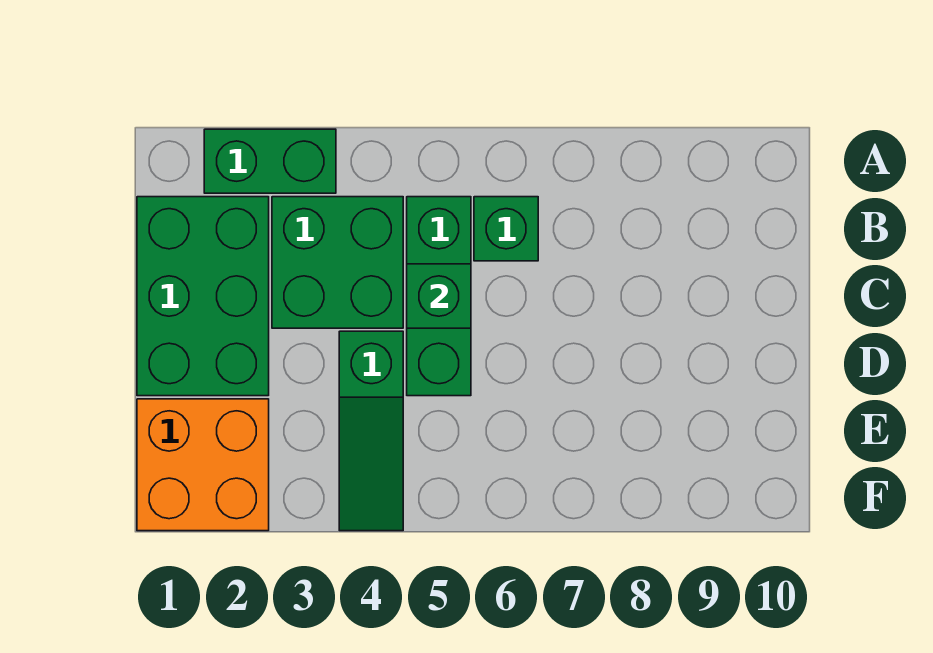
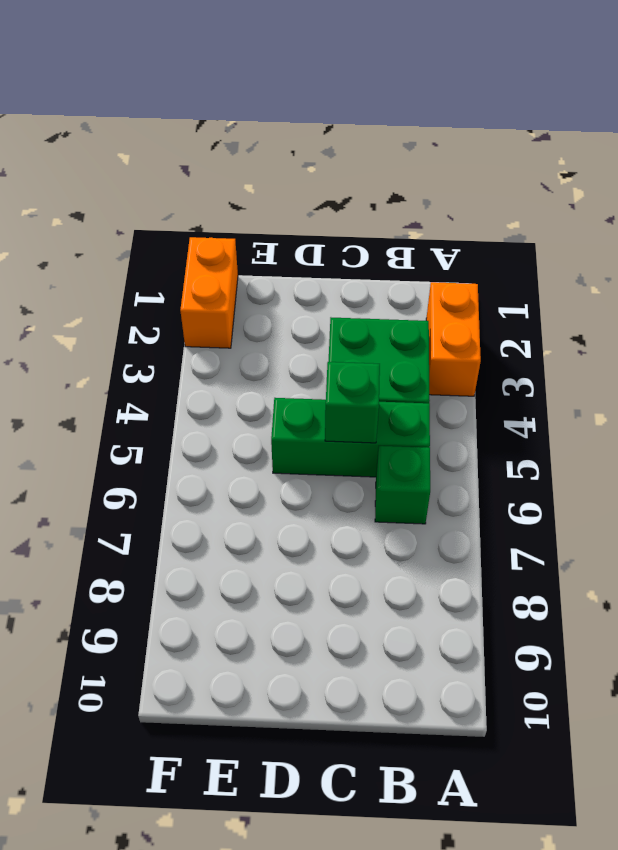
green 1x2 brick [204,129,336,193] -> orange 1x2 brick [426,282,481,396]
green 2x3 brick [137,197,269,396] -> none
green 1x3 slope [339,331,403,531] -> none
orange 2x2 brick [137,399,269,531] -> orange 1x2 brick [180,237,238,348]

